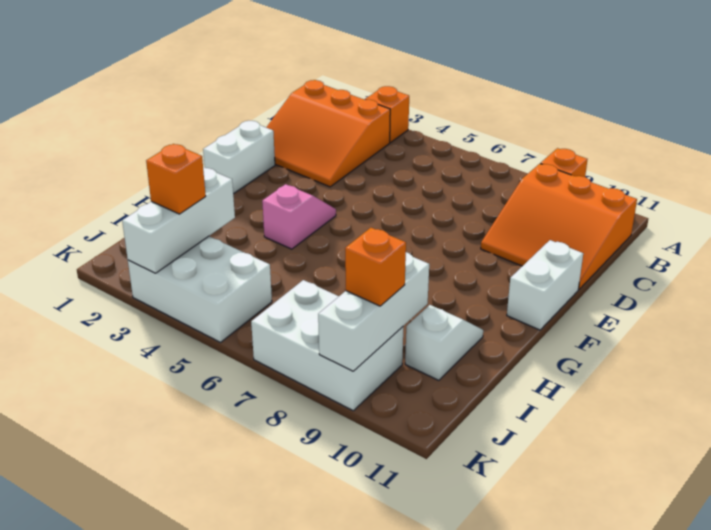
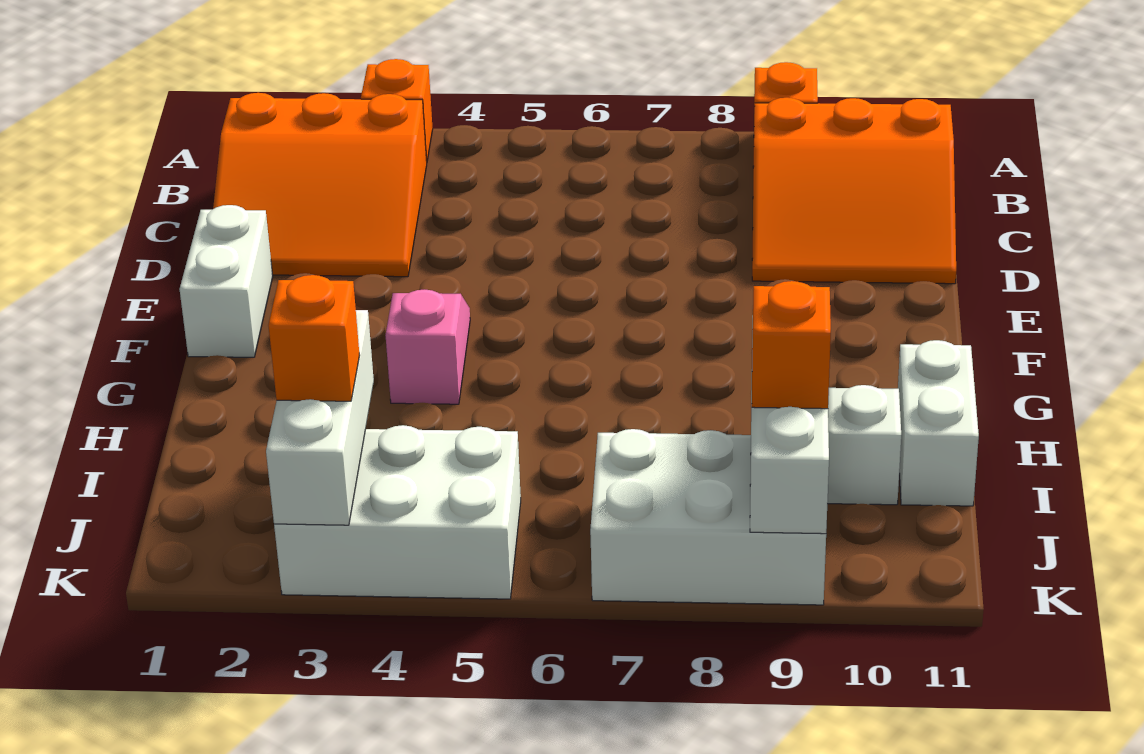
white 1x2 brick [507,240,583,330] -> white 1x2 brick moved to [898,340,979,506]

